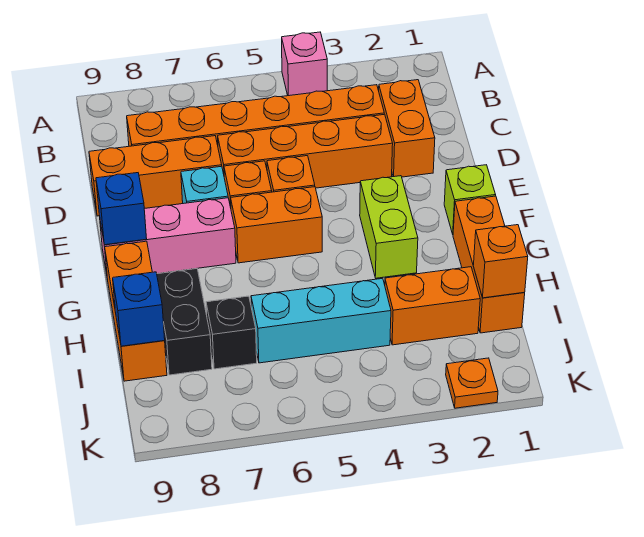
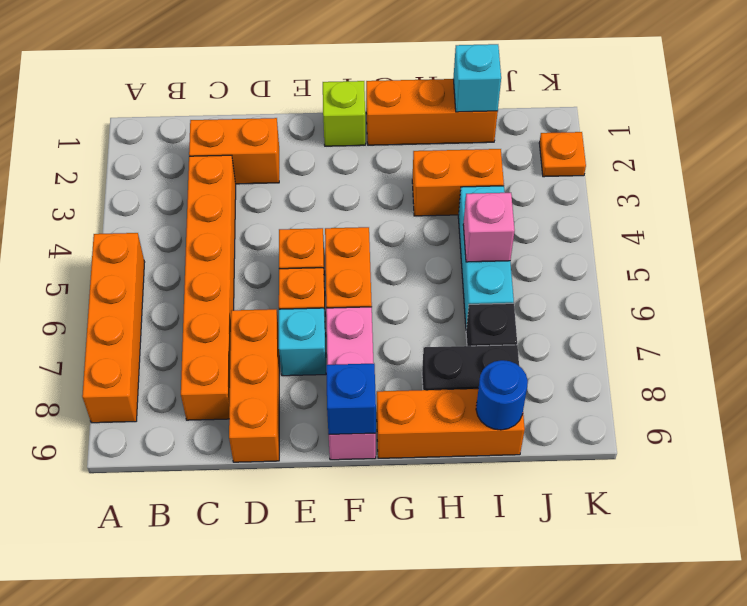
pink 1x1 brick [282,32,327,96] -> pink 1x1 brick moved to [463,193,515,262]
orange 1x4 brick [218,114,393,188] -> orange 1x4 brick moved to [82,233,145,423]
lime 1x2 brick [360,176,418,278] -> none
orange 1x1 brick [473,225,528,298] -> cyan 1x1 brick [453,44,501,112]
orange 1x2 brick [385,267,480,345] -> orange 1x2 brick turned to [412,149,504,216]
blue 1x1 brick [113,272,165,346] -> blue 1x1 round brick [476,360,528,430]

